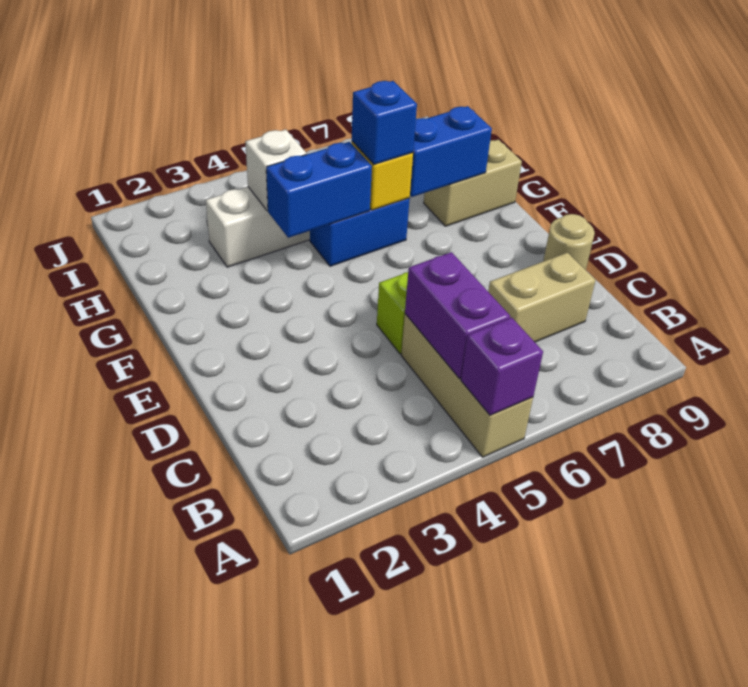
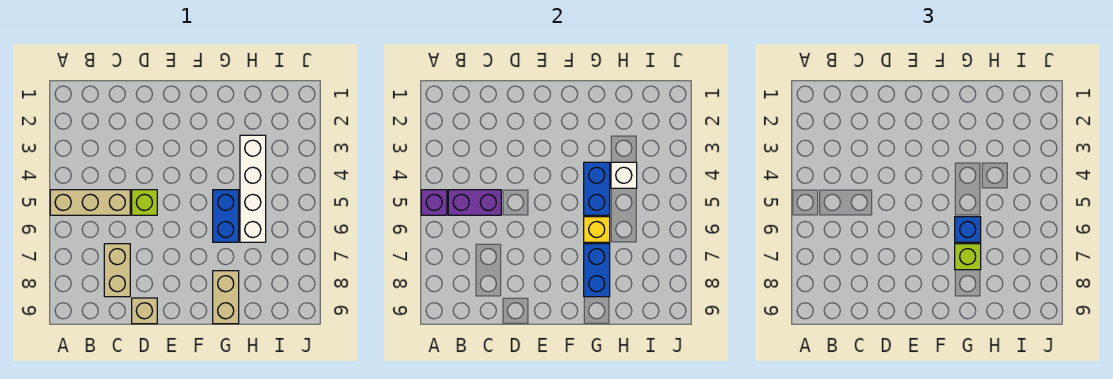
tan 1x1 round brick [543,214,595,270] -> tan 1x1 brick [132,298,157,324]
none -> lime 1x1 brick [955,244,981,270]

